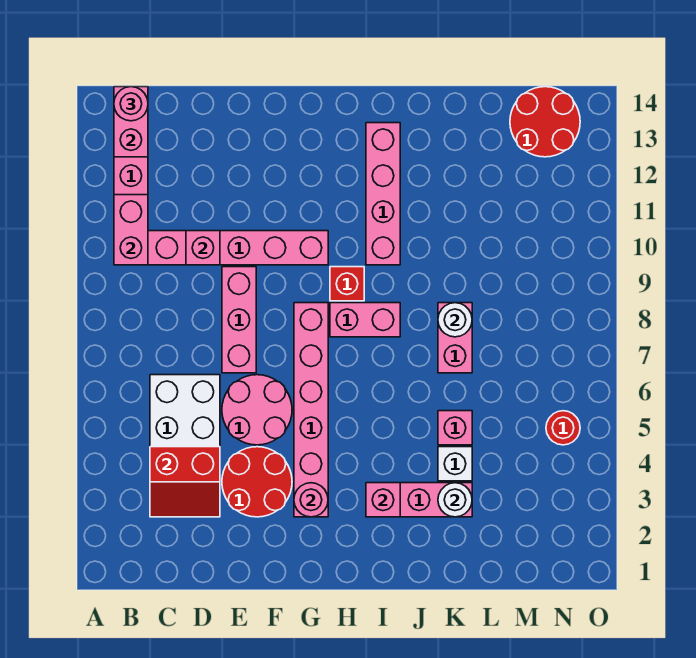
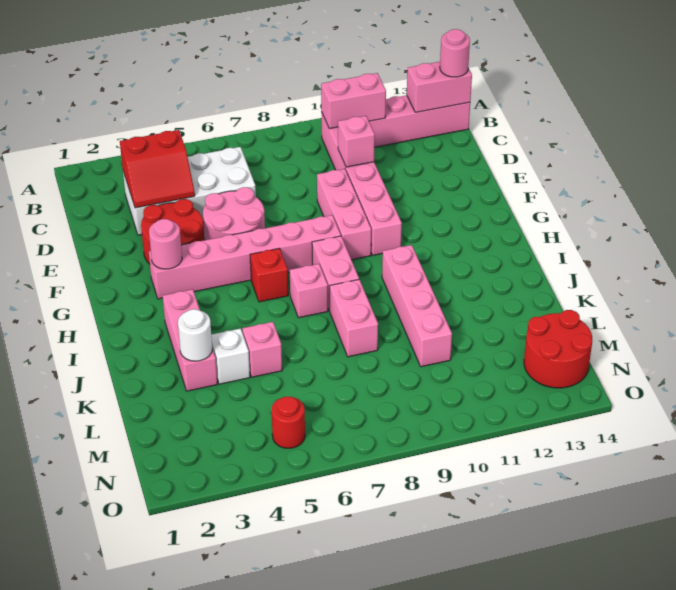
red 2x2 slope [150,447,220,517] -> red 2x2 slope turned to [120,130,195,208]
pink 1x3 brick [222,267,256,373] -> pink 1x3 brick turned to [317,169,371,260]
red 1x1 brick [330,267,364,301] -> red 1x1 brick moved to [250,248,288,302]
pink 1x1 brick [366,483,400,517] -> pink 1x1 brick moved to [290,264,328,318]
pink 1x4 brick [366,123,400,265] -> pink 1x4 brick turned to [382,245,452,367]
pink 1x2 brick [438,303,472,373] -> pink 1x2 brick turned to [330,280,378,357]
white 1x1 round brick [438,303,472,337] -> none

